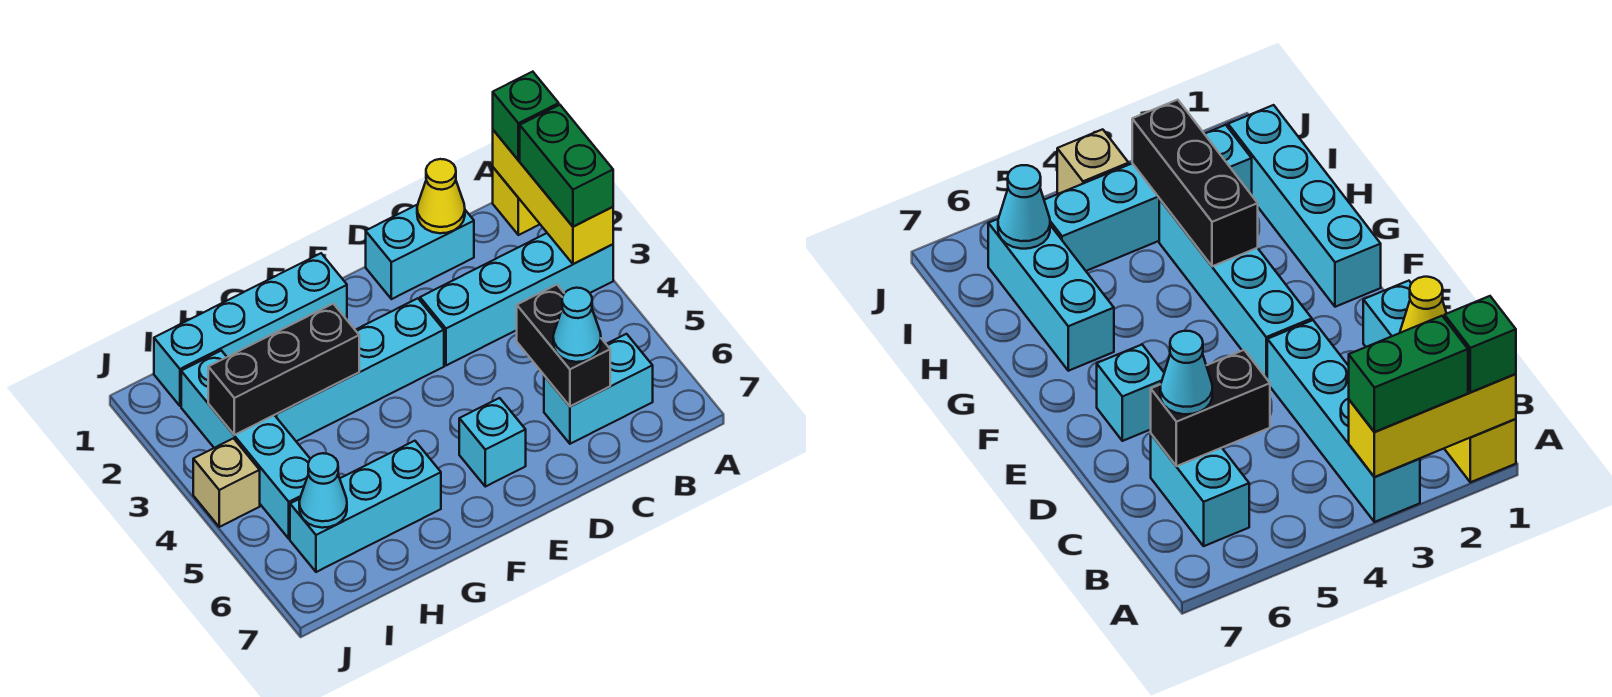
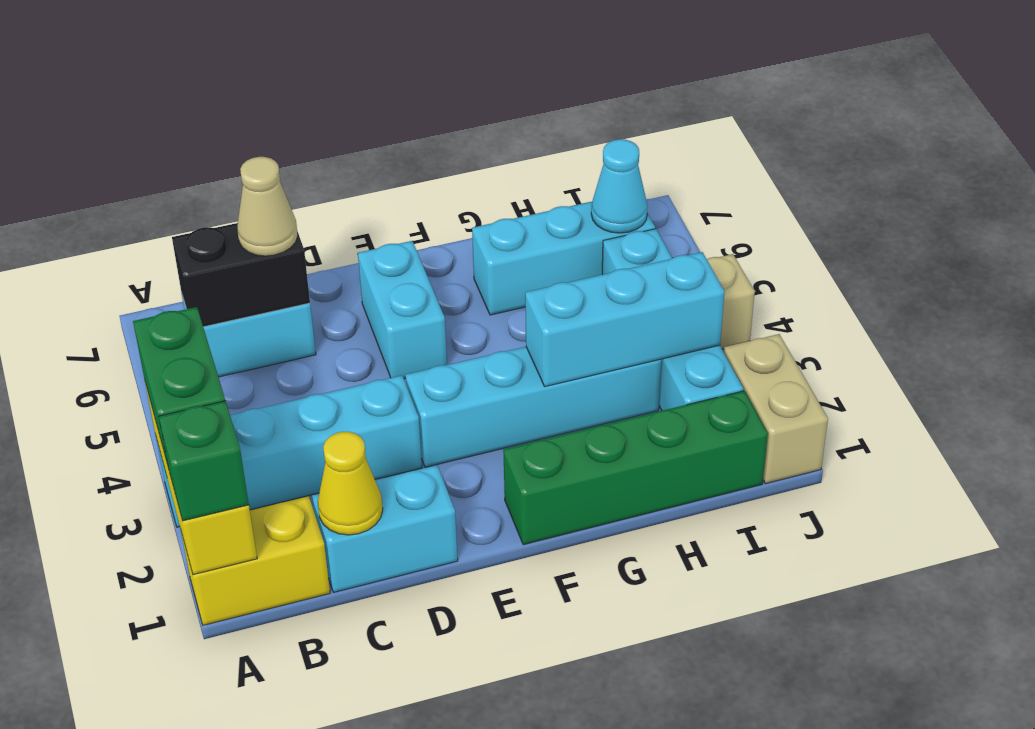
yellow 1x1 brick [493,167,540,235] -> yellow 1x2 brick [181,496,330,625]
black 1x2 brick [517,285,610,407] -> black 1x2 brick turned to [172,223,310,327]
cyan 1x1 cone [553,288,601,362] -> tan 1x1 cone [237,157,298,256]
cyan 1x1 brick [459,398,526,487] -> cyan 1x2 brick [358,241,447,379]
cyan 1x4 brick [154,253,347,406] -> green 1x4 brick [503,391,768,545]
black 1x3 brick [208,304,359,435] -> cyan 1x3 brick [525,252,725,387]
none -> tan 1x2 brick [724,334,828,484]

